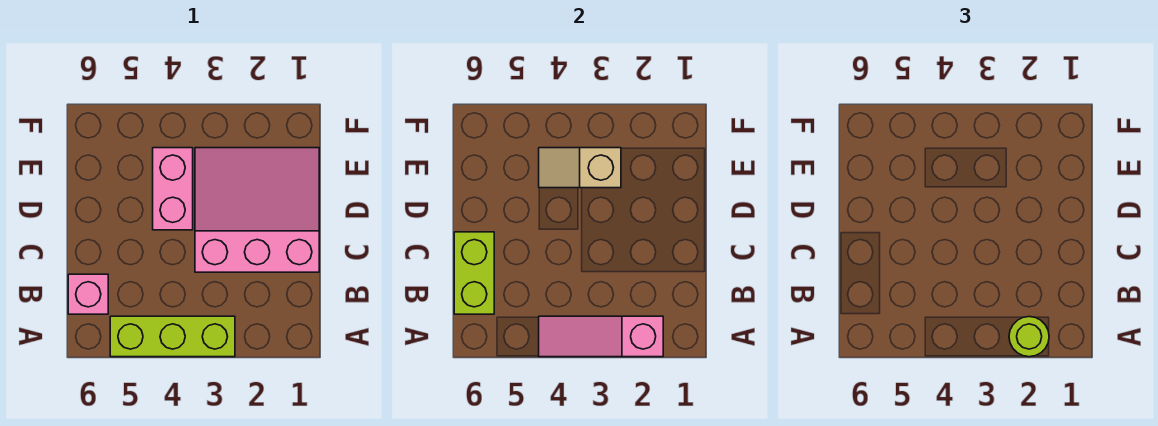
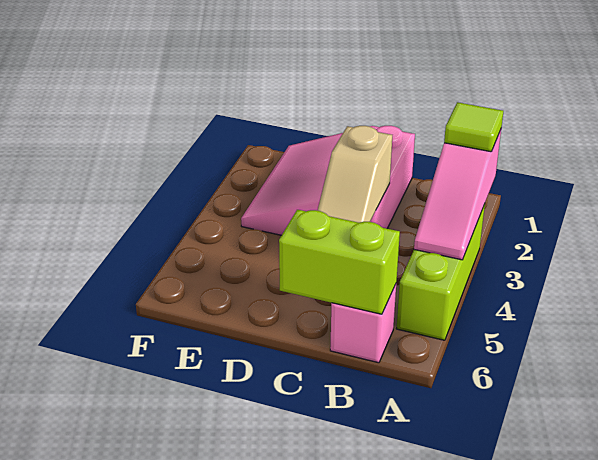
lime 1x1 round brick [1009,317,1049,357] -> lime 1x1 tile [444,102,503,152]
pink 1x2 brick [153,148,193,230] -> none
tan 1x2 slope [539,148,621,188] -> tan 1x2 slope moved to [318,126,392,223]

